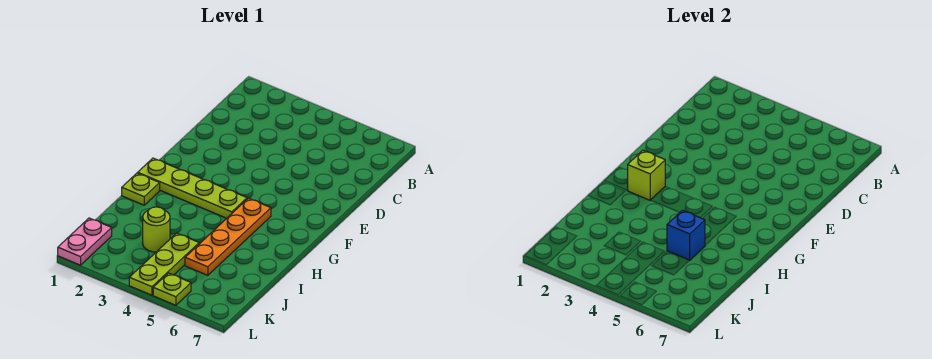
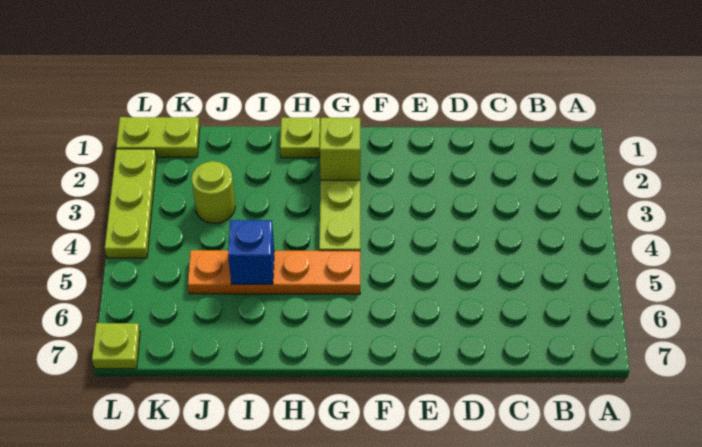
lime 1x3 plate [129,233,199,295] -> lime 1x3 plate turned to [105,149,157,258]
pink 1x2 plate [58,218,112,265] -> lime 1x2 plate [116,117,200,157]
lime 1x1 plate [153,273,191,305] -> lime 1x1 plate moved to [92,323,140,369]

